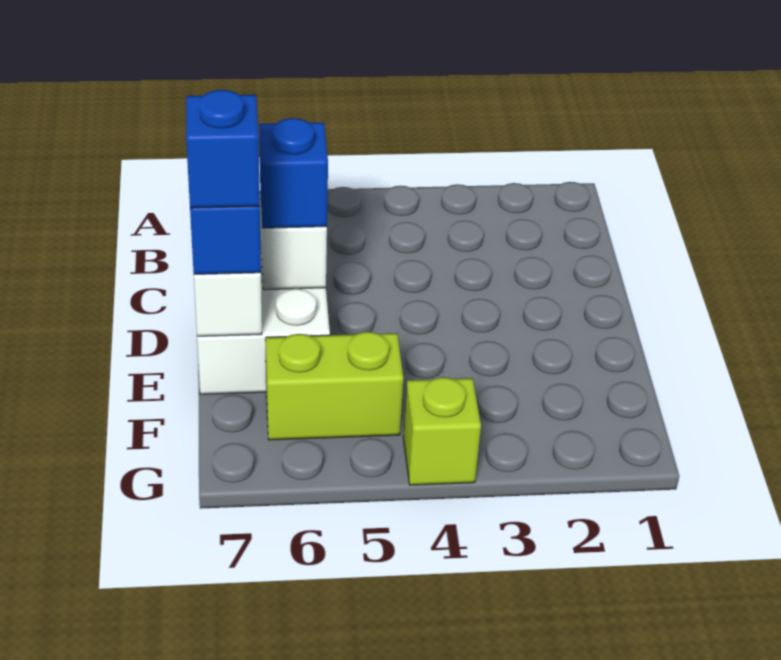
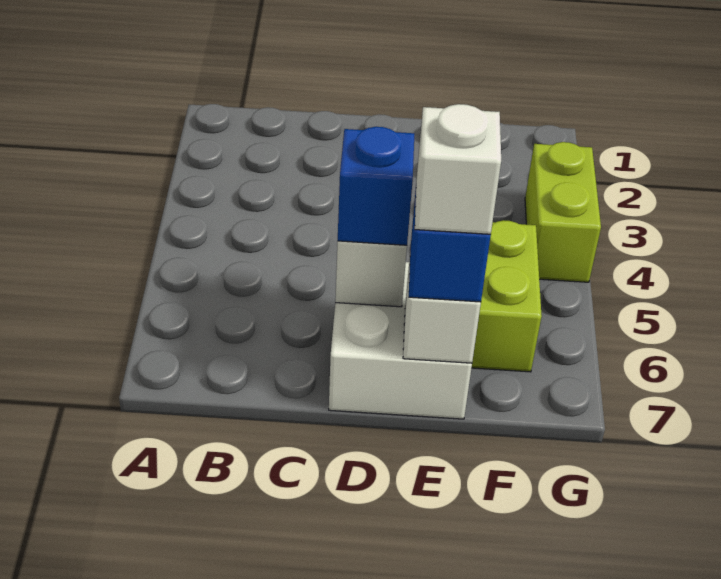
blue 1x1 brick [186,90,260,208] -> white 1x1 brick [415,104,501,234]
lime 1x1 brick [403,377,481,485] -> lime 1x2 brick [525,142,601,282]

